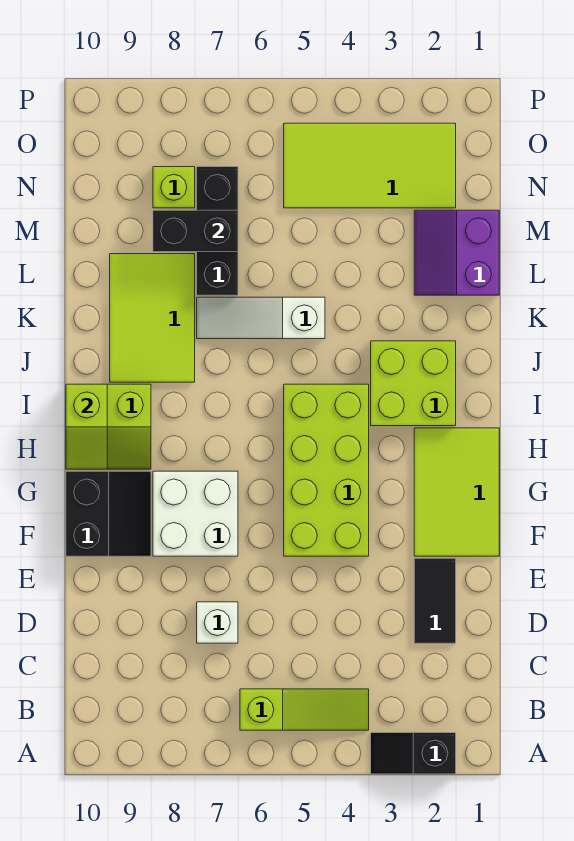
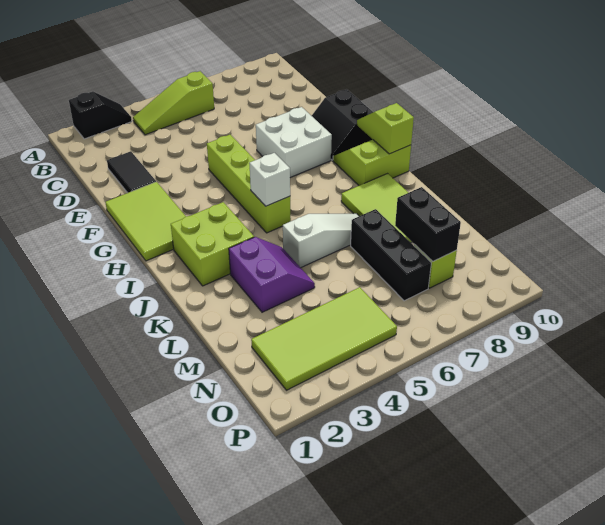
white 1x1 brick [197,602,238,643] -> white 1x1 brick moved to [249,153,290,206]
lime 2x4 brick [284,384,369,556] -> lime 1x4 brick [207,135,291,233]
purple 2x2 slope [414,210,499,295] -> purple 2x2 slope moved to [229,237,315,312]
black 1x2 brick [153,210,238,252] -> black 1x2 brick turned to [395,187,461,261]

